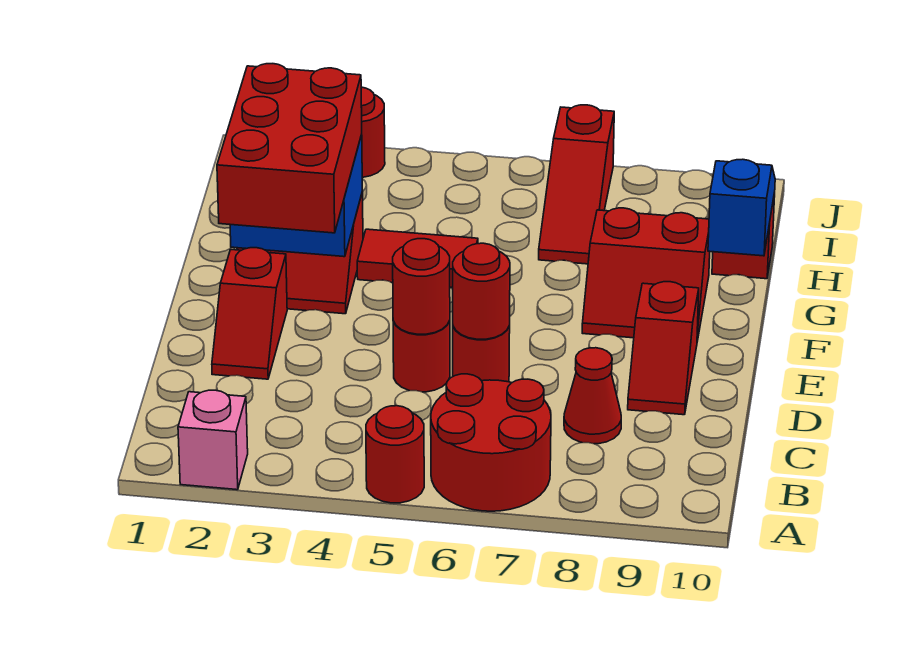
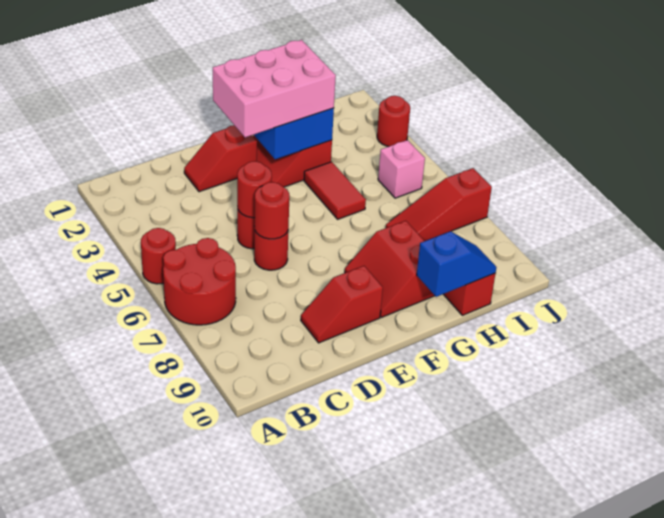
pink 1x1 brick [178,390,248,490] -> pink 1x1 brick moved to [378,140,425,198]
red 1x1 cone [564,348,621,444] -> none
red 2x3 brick [217,64,362,233] -> pink 2x3 brick [213,40,336,137]

